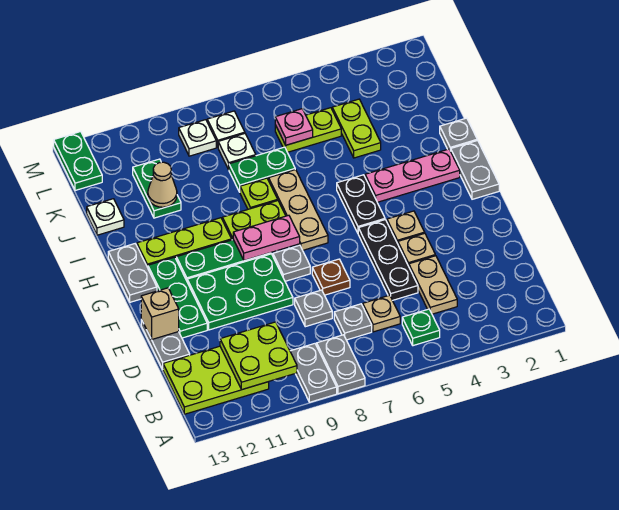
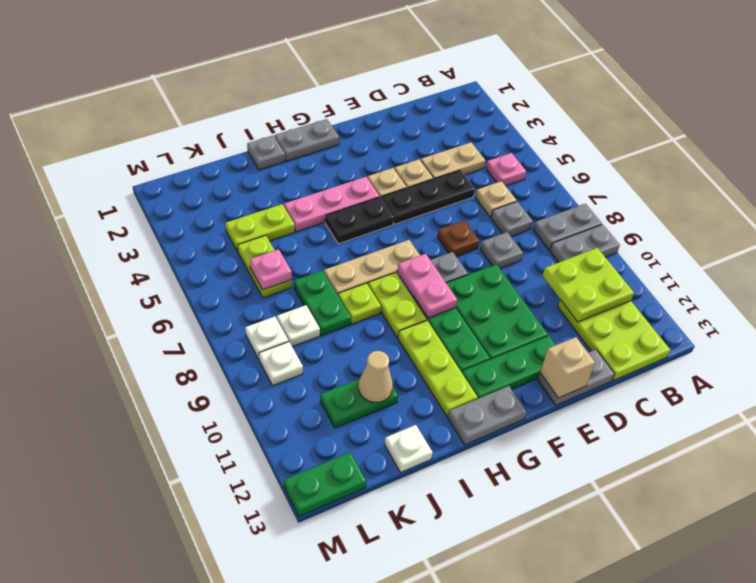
green 1x1 plate [402,309,440,346] -> pink 1x1 plate [486,153,526,186]
pink 1x3 plate [365,149,460,202] -> pink 1x3 plate turned to [284,177,380,232]

